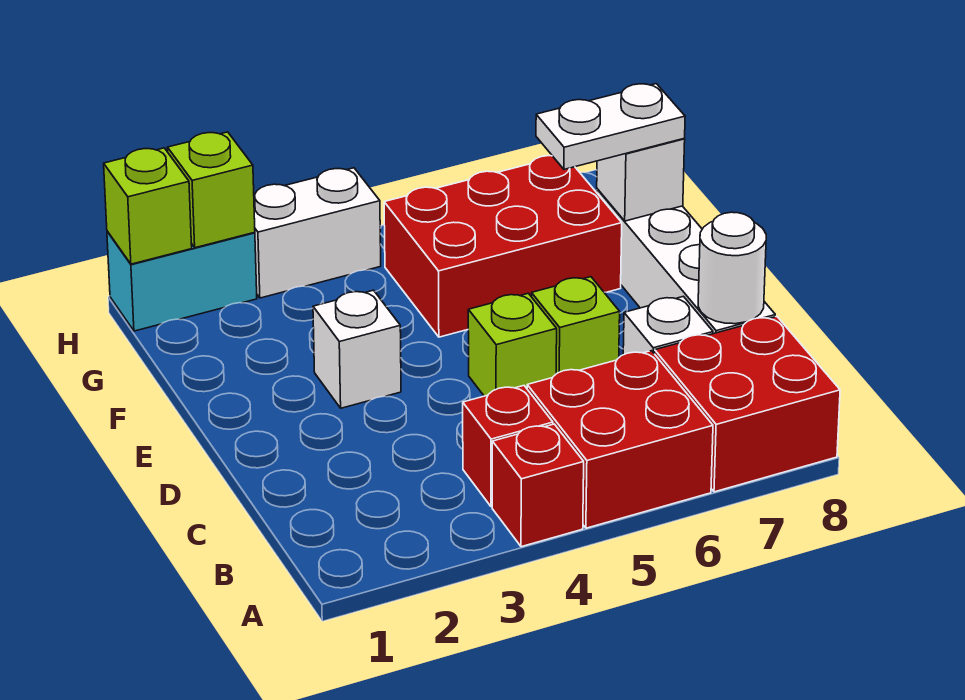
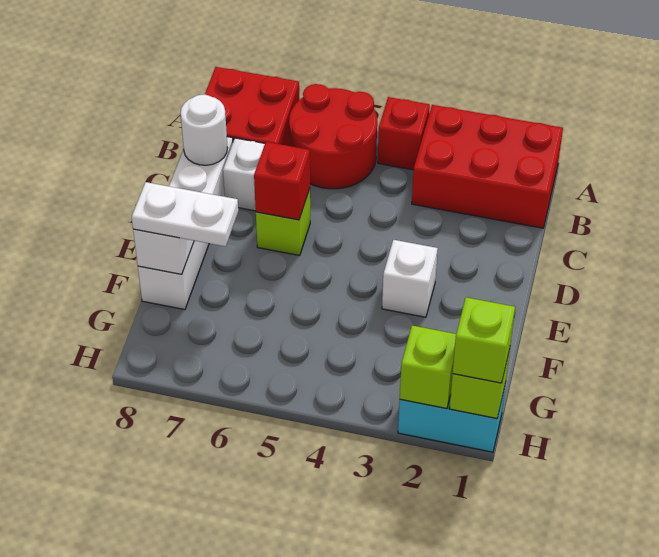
red 2x2 brick [527,351,713,528] -> red 2x2 round brick [289,84,377,189]
red 1x1 brick [463,386,553,507] -> red 1x1 brick moved to [254,142,310,220]
lime 1x1 brick [468,293,557,396] -> lime 1x1 brick moved to [453,297,515,383]
red 2x3 brick [384,156,622,337] -> red 2x3 brick moved to [412,105,563,228]
white 1x2 brick [254,168,381,298] -> none

